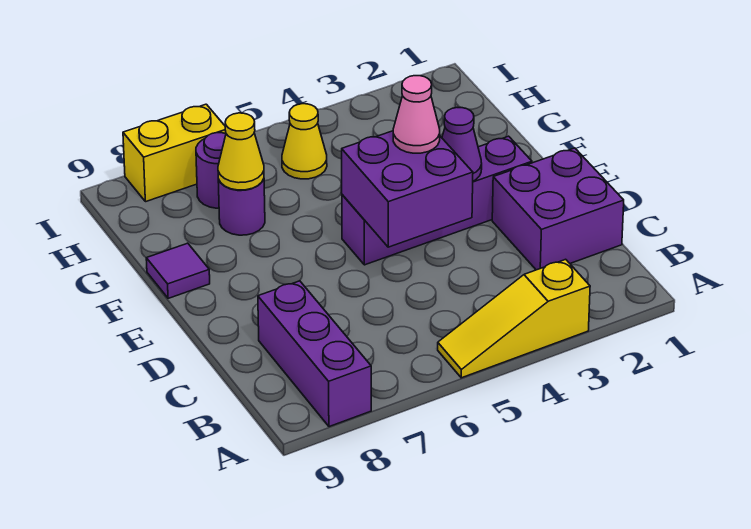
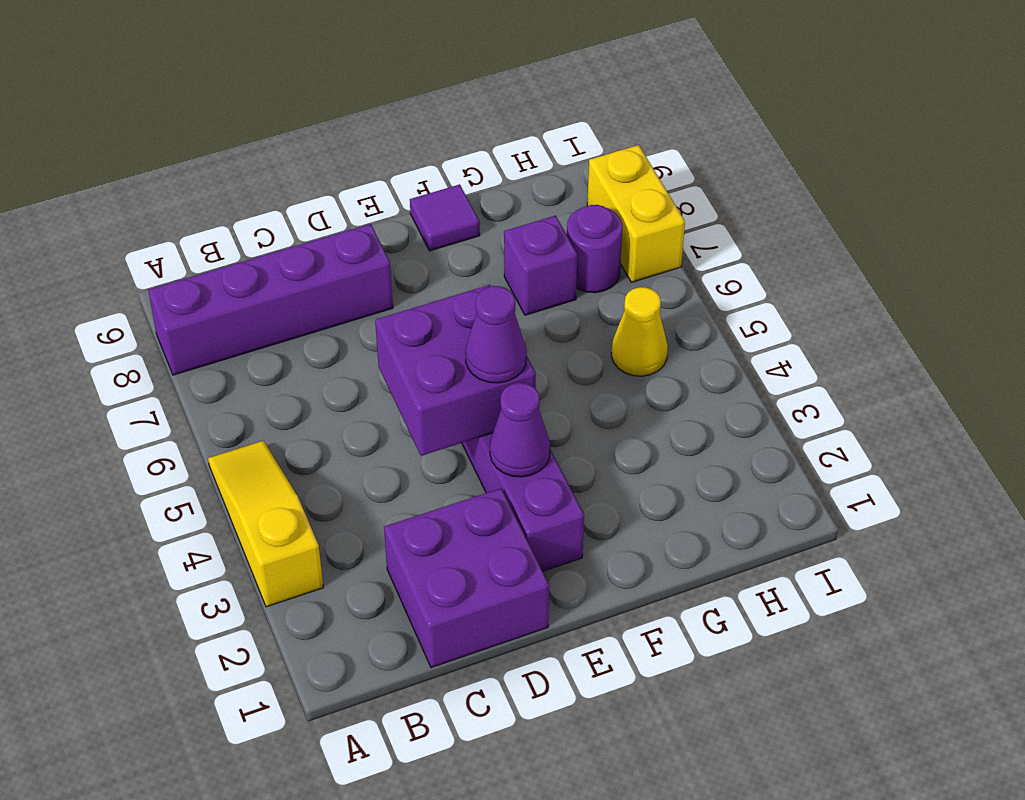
purple 1x3 brick [258,281,371,427] -> purple 1x4 brick [148,224,393,375]
pink 1x1 cone [393,76,440,153] -> purple 1x1 cone [466,286,527,383]
purple 1x1 round brick [218,179,265,235] -> purple 1x1 brick [504,216,577,315]
yellow 1x1 cone [218,113,264,190] -> none

